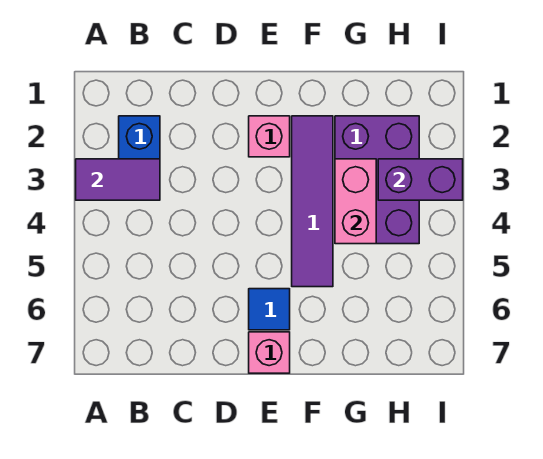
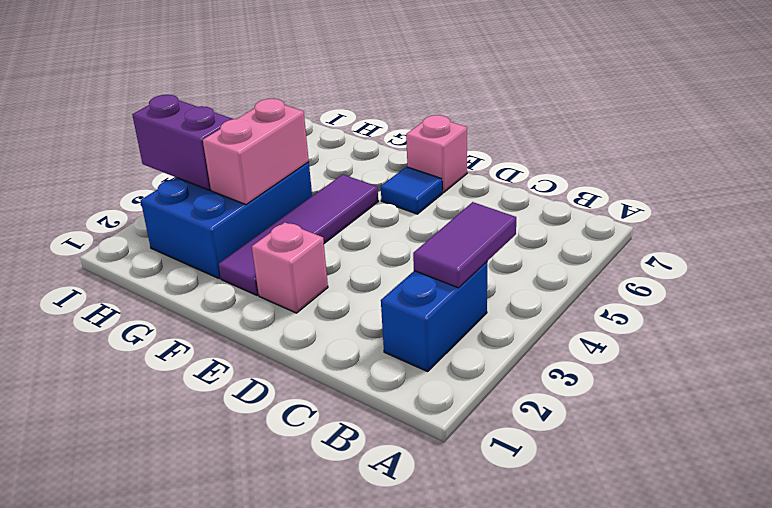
purple 1x2 tile [76,159,160,200] -> purple 1x2 tile turned to [413,202,516,288]
purple 2x3 brick [335,116,419,244] -> blue 2x3 brick [141,162,312,279]

